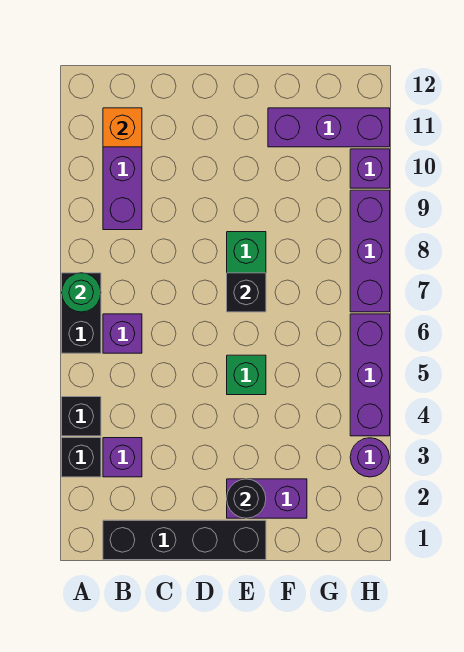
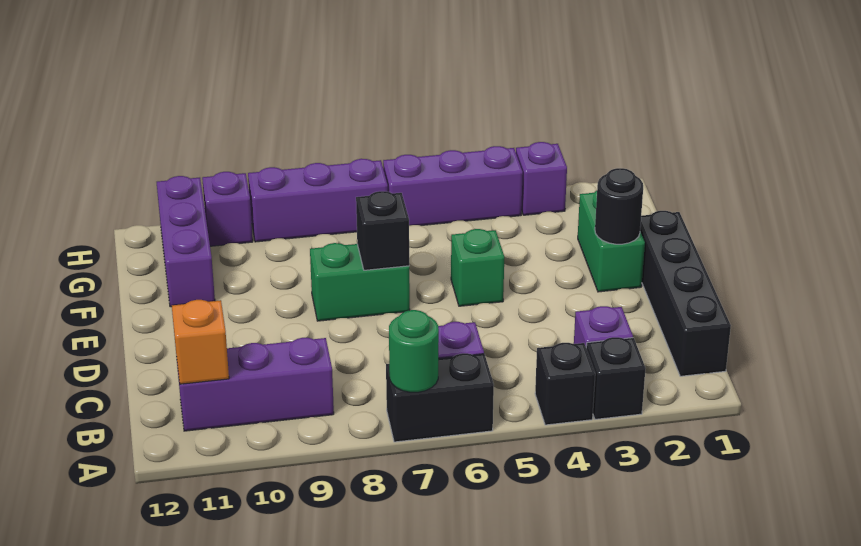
purple 1x2 brick [227,479,307,518] -> green 1x2 brick [578,191,645,292]
purple 1x1 round brick [350,438,390,477] -> purple 1x1 brick [516,142,567,215]

